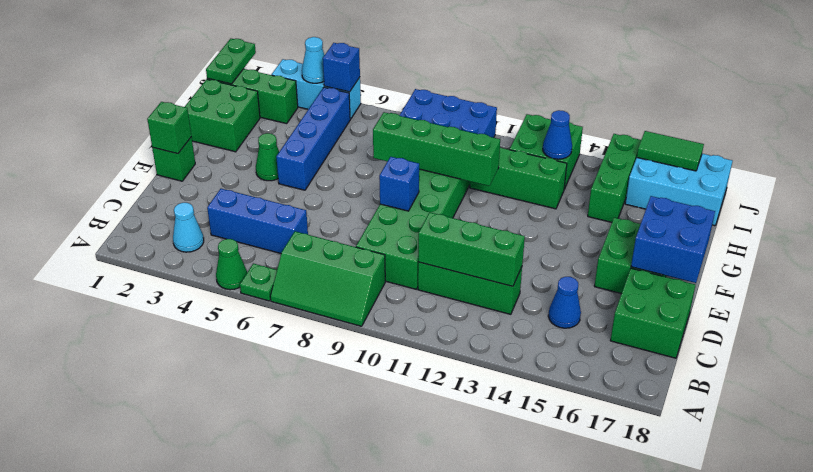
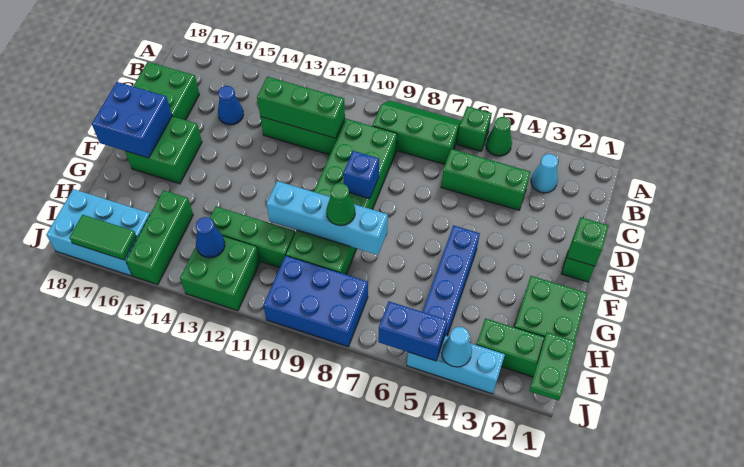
green 1x1 plate [240,264,277,301] -> green 1x1 brick [457,106,492,151]
blue 1x3 brick [207,189,308,253] -> green 1x3 brick [441,149,531,210]
green 1x1 cone [256,133,279,181] -> green 1x1 cone moved to [326,183,355,226]
green 1x4 brick [373,112,500,186] -> cyan 1x4 brick [266,181,388,255]
blue 1x1 brick [323,43,360,92] -> blue 1x2 brick [378,301,448,361]

